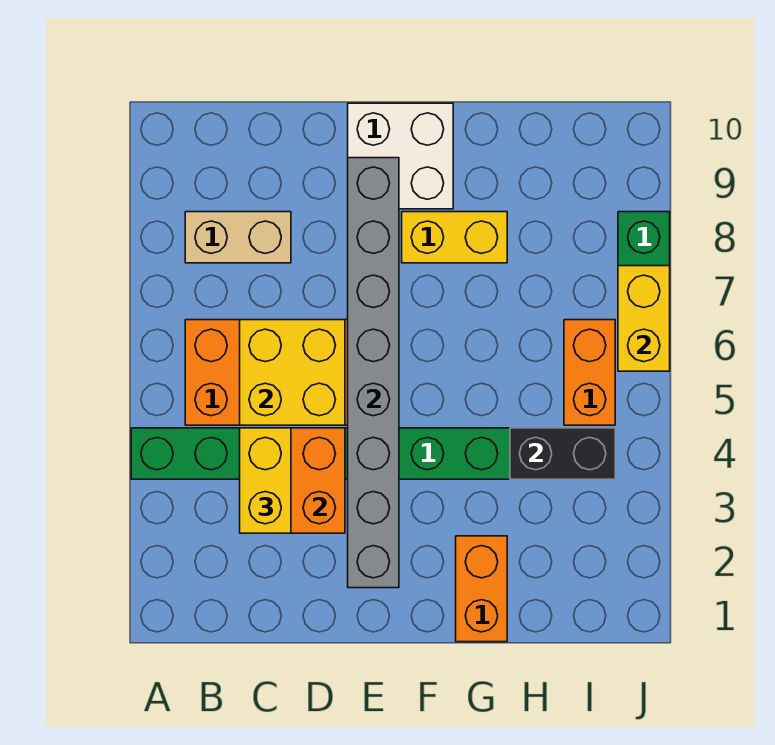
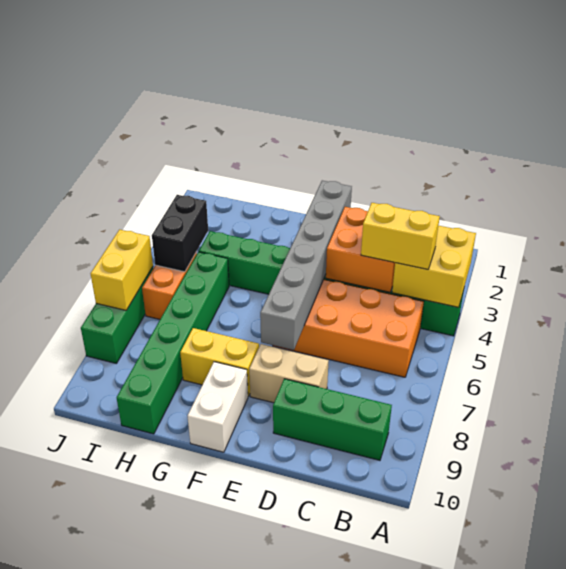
tan 1x2 brick [185,212,291,263] -> tan 1x2 brick moved to [249,344,329,403]
none -> green 1x3 brick [273,379,392,460]
yellow 1x2 brick [240,428,291,533] -> yellow 1x2 brick turned to [361,203,440,269]
yellow 2x2 brick [240,320,345,425] -> yellow 2x2 brick moved to [392,226,476,307]
grey 1x8 brick [348,158,399,588] -> grey 1x6 brick [260,181,352,350]
white 2x2 brick [348,103,453,209] -> white 1x2 brick [188,362,248,452]
orange 1x2 brick [456,536,507,642] -> none
black 1x2 brick [510,428,615,479] -> black 1x2 brick turned to [152,195,208,272]
none -> green 1x6 brick [117,252,229,434]

